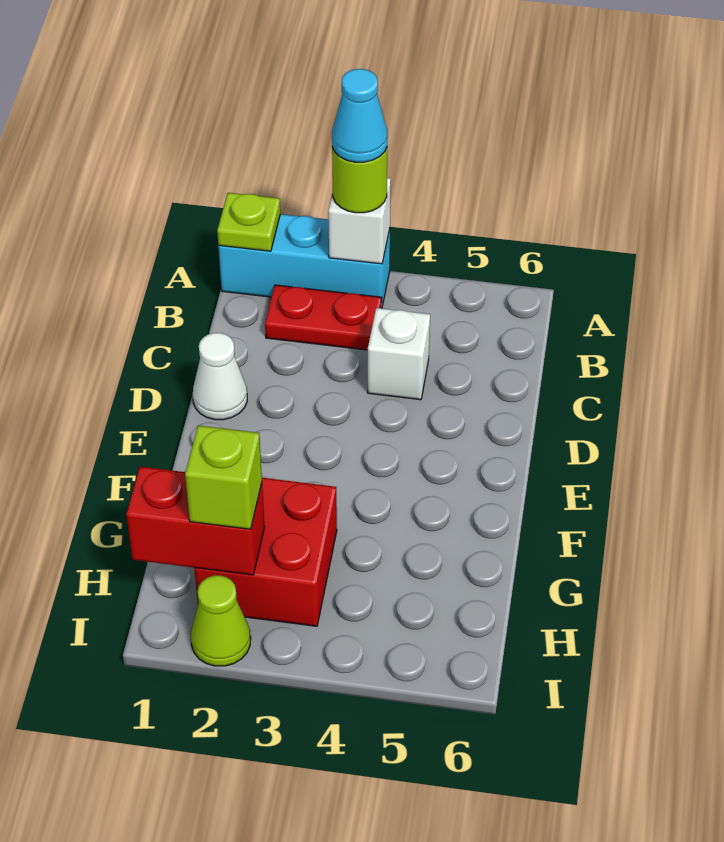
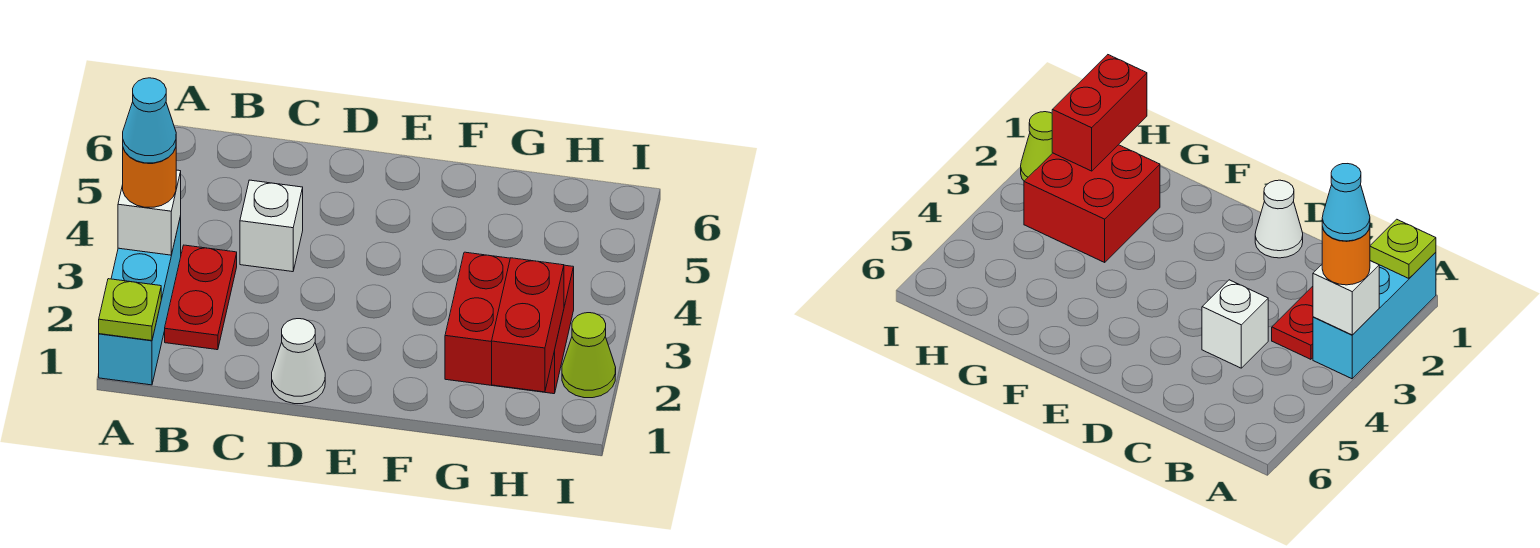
lime 1x1 round brick [332,147,387,213] -> orange 1x1 round brick [123,148,176,207]
lime 1x1 brick [185,425,262,529] -> none

